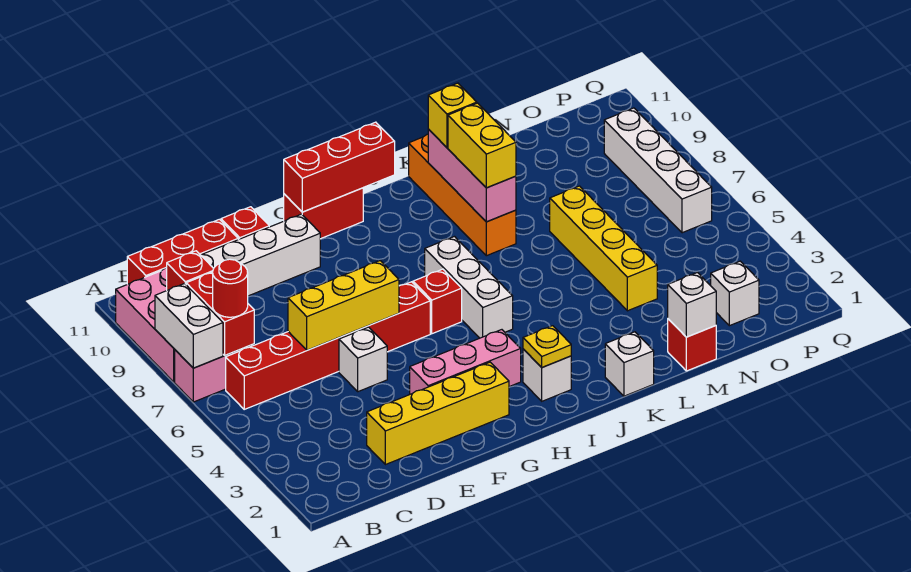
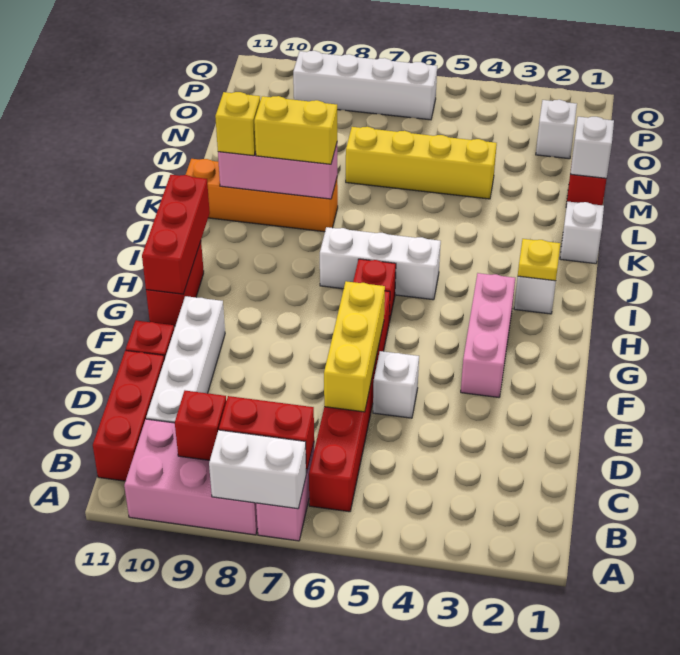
red 1x1 round brick [213,259,248,317] -> none
yellow 1x4 brick [367,362,509,465] -> none

